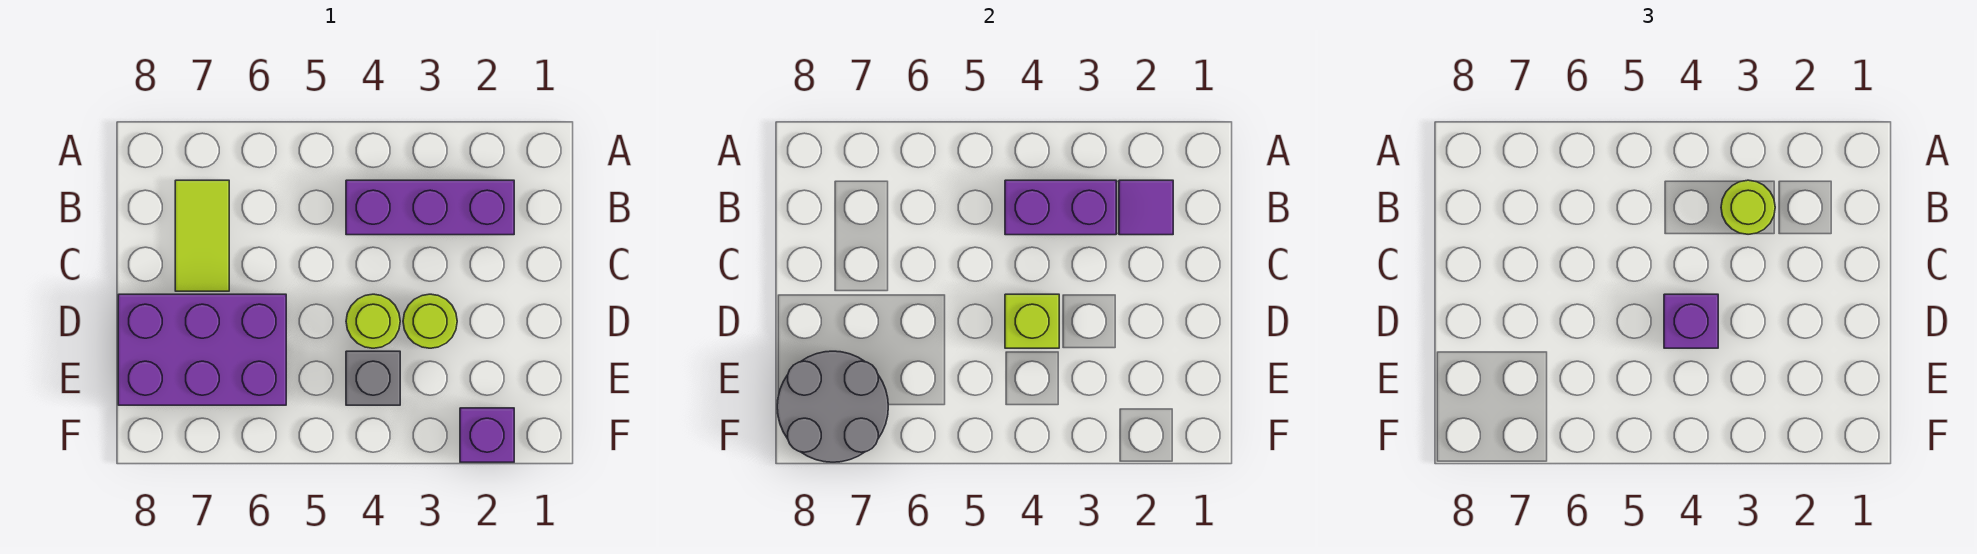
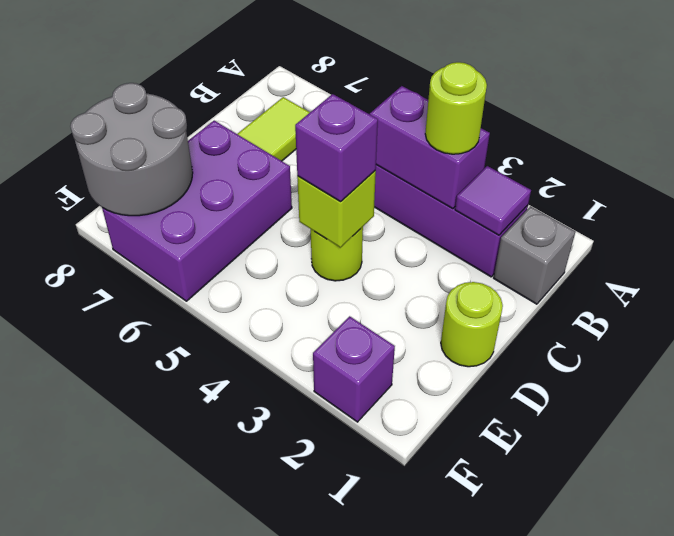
lime 1x1 round brick [403,294,457,348] -> lime 1x1 round brick moved to [441,282,503,367]
purple 2x3 brick [118,294,286,405] -> purple 2x3 brick turned to [102,121,292,301]
grey 1x1 brick [346,351,400,405] -> grey 1x1 brick moved to [494,206,575,304]

